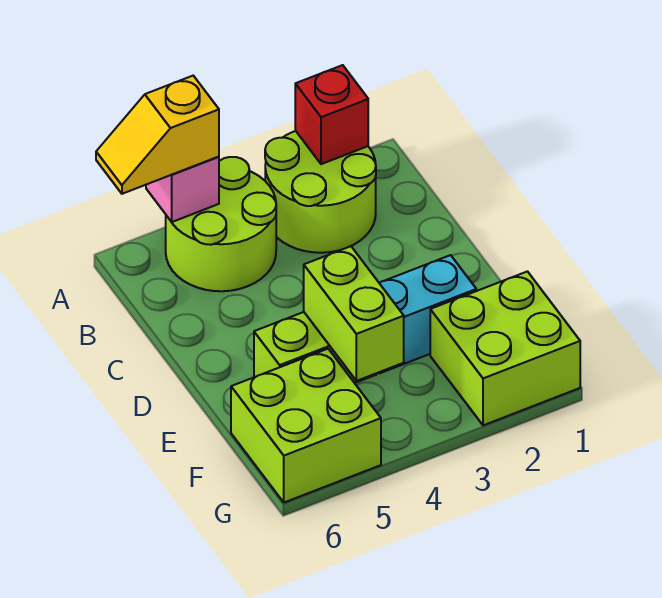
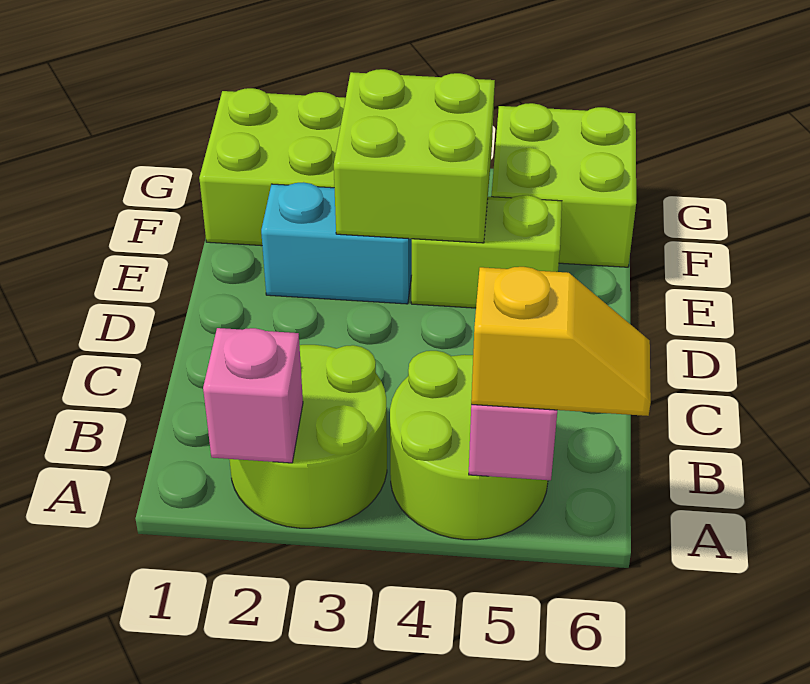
red 1x1 brick [295,65,368,164] -> pink 1x1 brick [203,328,303,463]
lime 1x2 brick [304,246,404,381] -> lime 2x2 brick [334,69,495,243]

